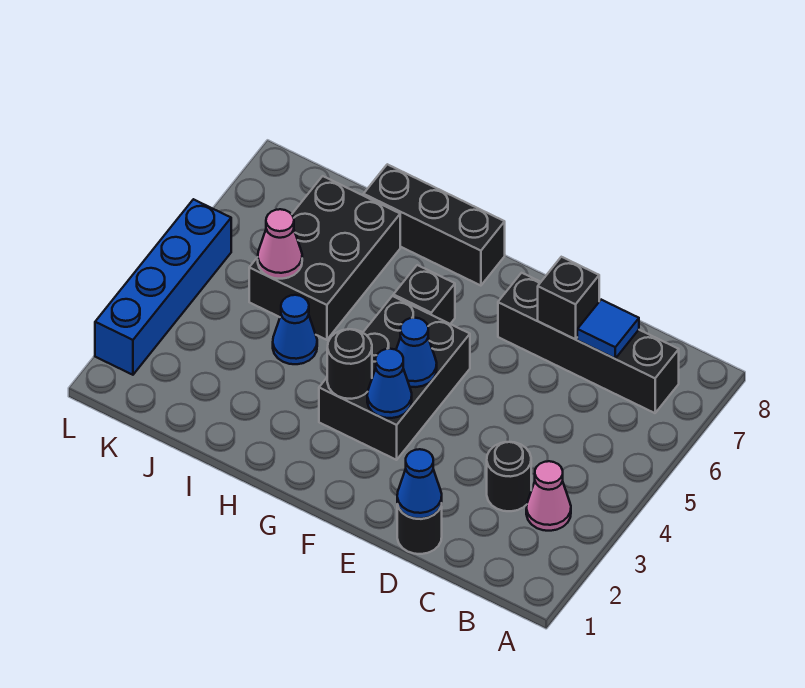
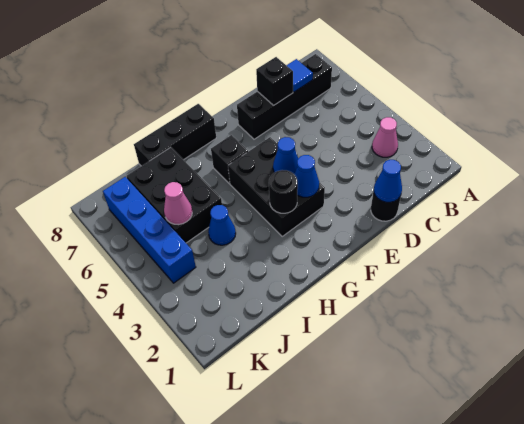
black 1x1 round brick [487,442,531,511] -> none
blue 1x4 brick [95,199,231,375] -> blue 1x4 brick moved to [103,177,196,283]

